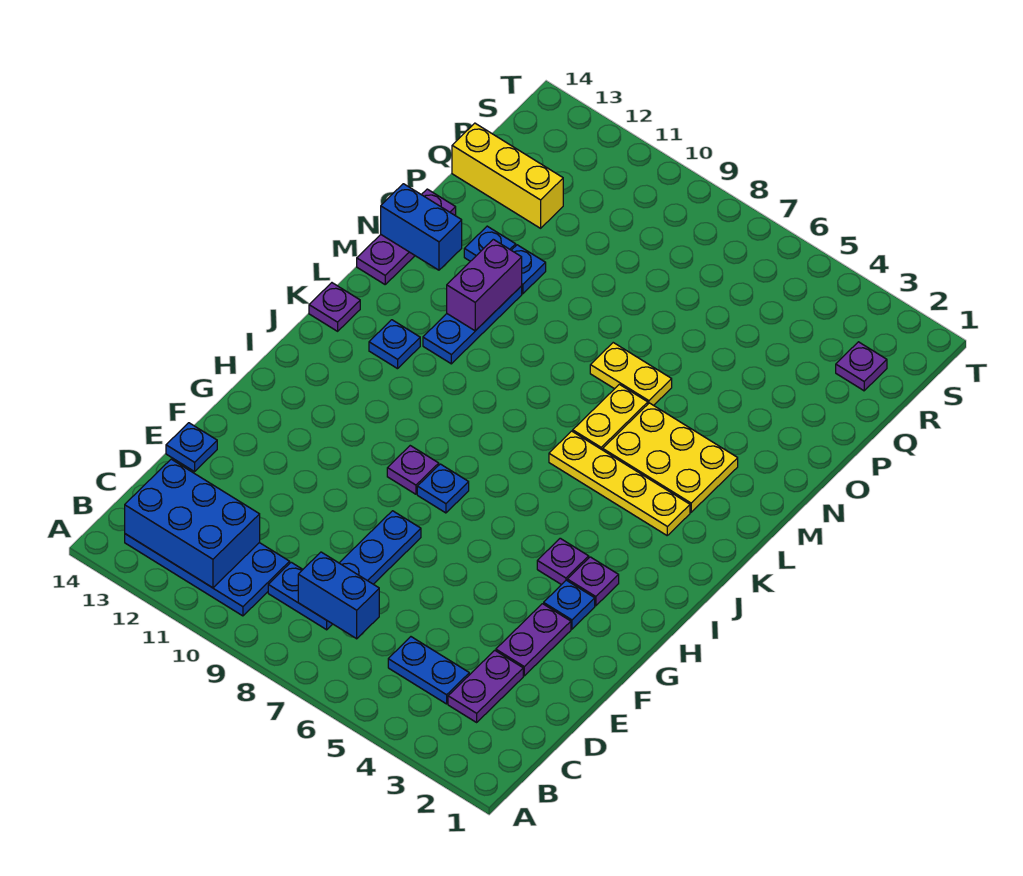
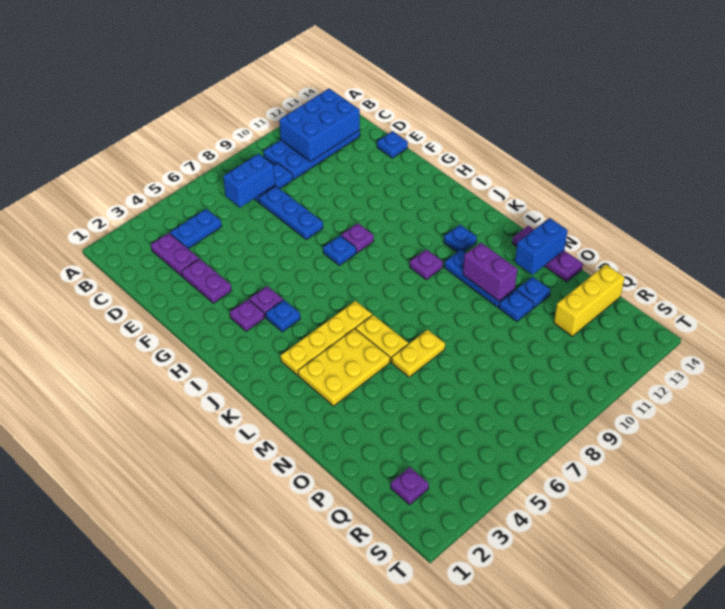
blue 1x1 plate [544,580,595,629] -> blue 1x1 plate moved to [266,300,300,332]
purple 1x1 plate [309,283,360,331] -> purple 1x1 plate moved to [410,249,443,280]

